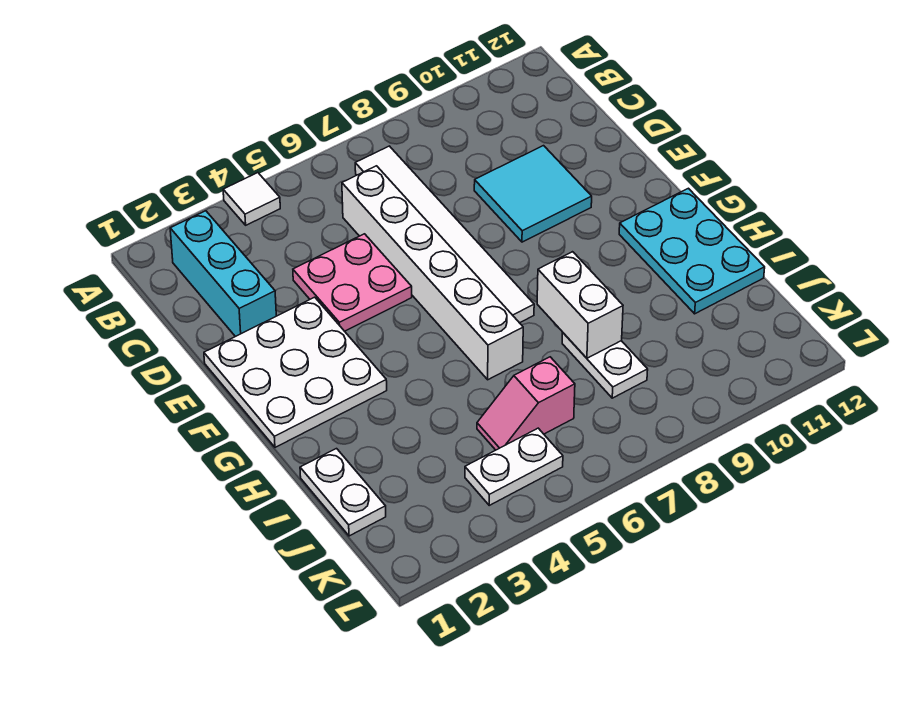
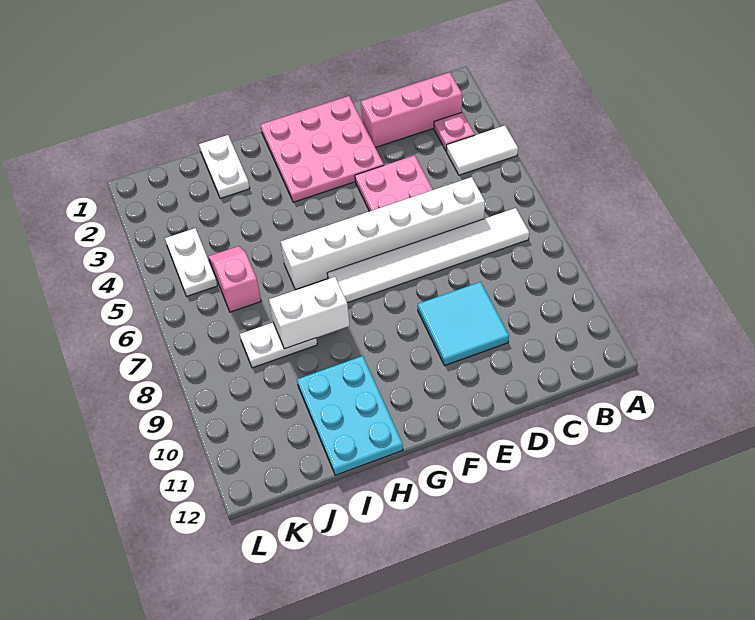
white 1x1 tile [223,173,280,225] -> white 1x2 tile [447,126,518,175]
cyan 1x3 brick [170,211,276,337] -> pink 1x3 brick [361,72,462,148]
none -> pink 1x1 plate [434,112,475,151]
white 3x3 plate [204,297,387,447] -> pink 3x3 plate [261,96,384,202]
cyan 2x3 plate [619,188,765,314] -> cyan 2x3 plate turned to [297,356,403,475]
white 1x2 plate [300,449,386,536] -> white 1x2 plate turned to [199,135,250,198]

